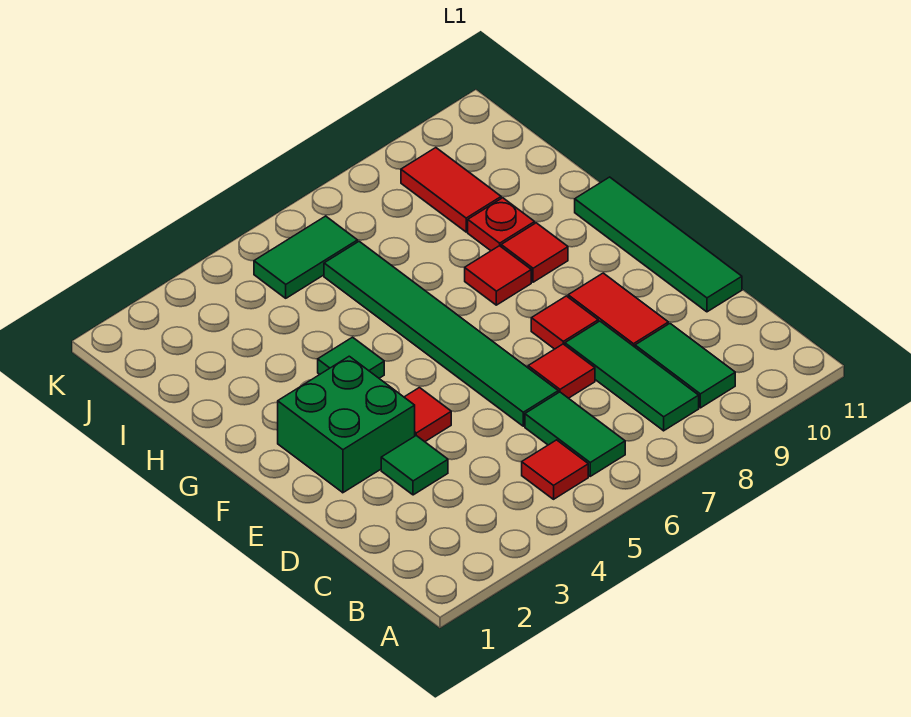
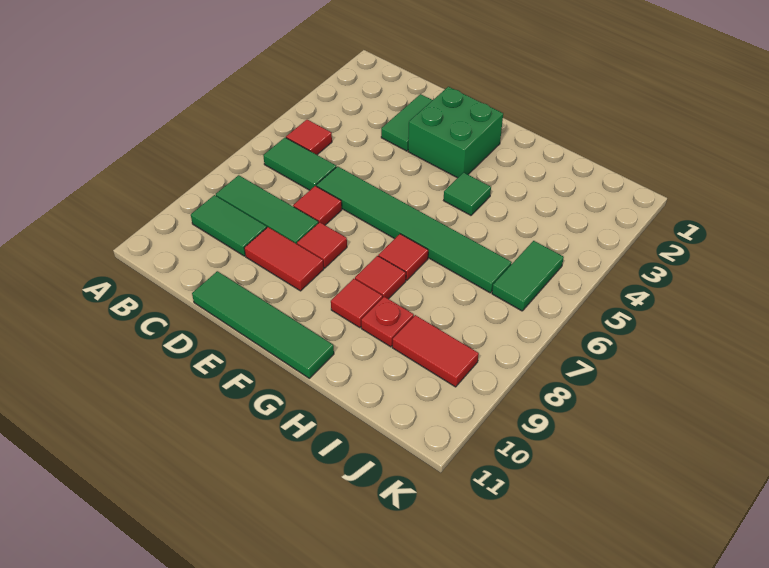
green 1x1 tile [381,436,448,495] -> green 1x2 tile [381,94,433,151]
red 1x1 tile [404,388,451,442] -> red 1x1 tile moved to [378,234,428,280]

